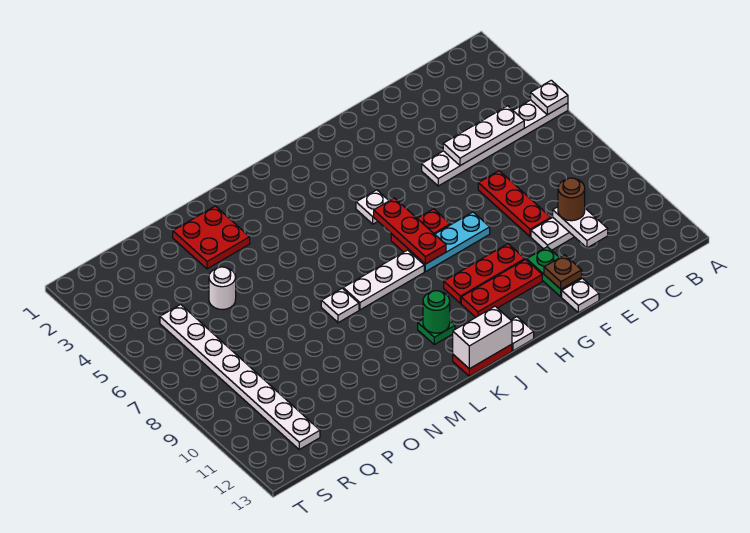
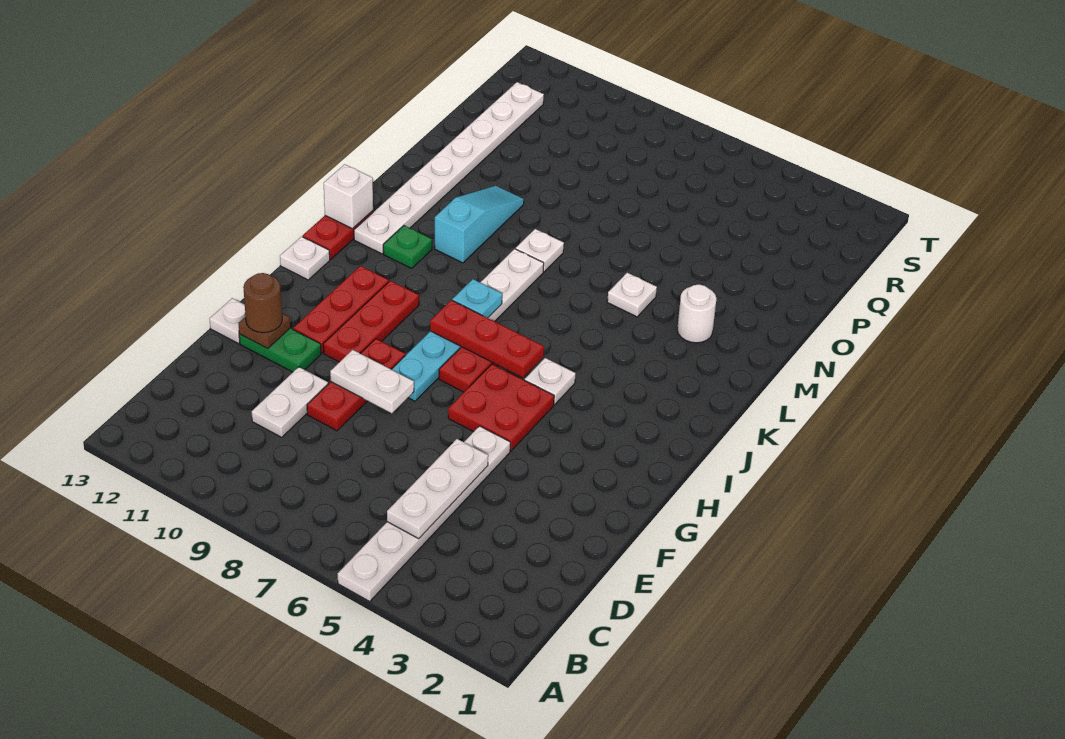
white 1x1 plate [531,80,568,115] -> white 1x1 plate moved to [607,273,657,317]
white 1x2 plate [553,207,608,248] -> white 1x2 plate moved to [330,350,414,413]
brown 1x1 round brick [558,178,585,221] -> brown 1x1 round brick moved to [243,273,282,333]
red 1x3 plate [478,171,551,237] -> red 1x3 plate turned to [307,339,405,431]
none -> cyan 1x1 plate [452,279,502,318]
white 1x2 brick [453,306,512,369] -> white 1x1 brick [324,164,373,229]
green 1x1 round brick [423,291,450,333] -> none
none -> cyan 1x3 slope [435,186,524,263]
red 2x2 plate [173,206,250,269] -> red 2x2 plate moved to [448,364,554,451]
white 1x1 round brick [209,267,236,310] -> white 1x1 round brick moved to [677,284,716,343]
white 1x8 plate [160,304,320,449] -> white 1x8 plate turned to [354,82,544,254]

